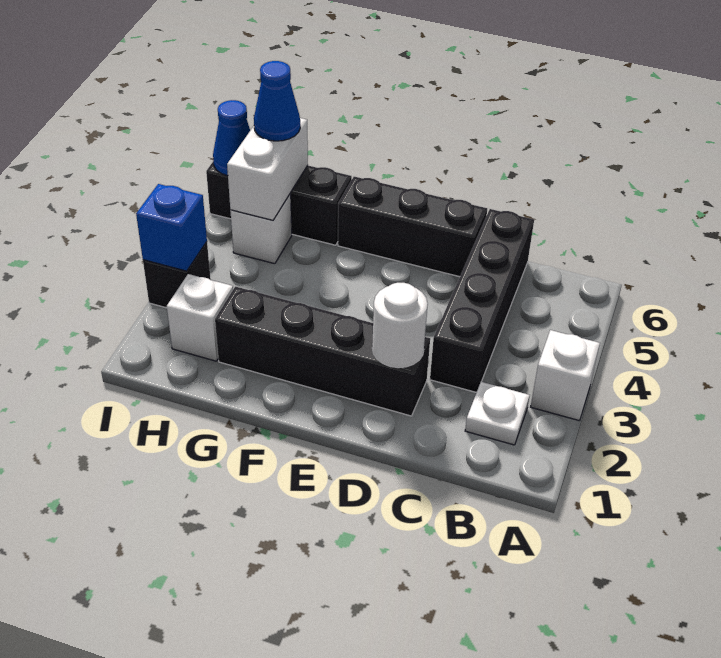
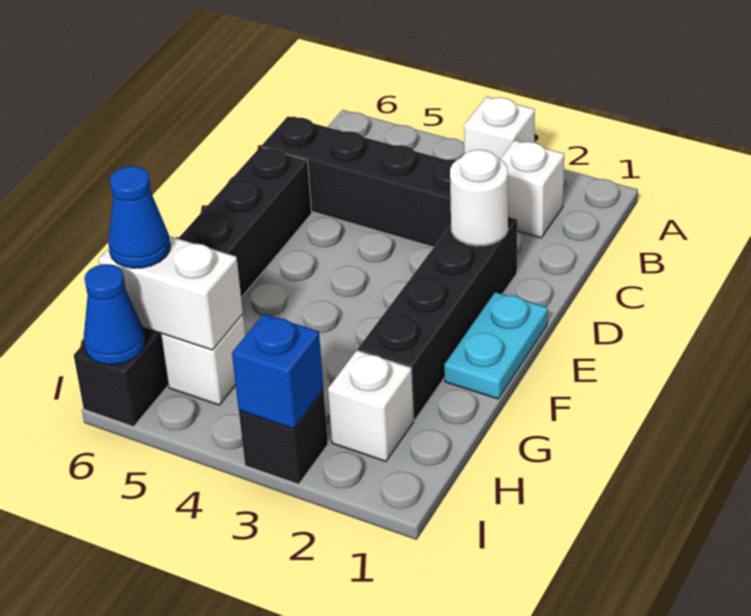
white 1x1 plate [465,382,530,445] -> white 1x1 brick [501,140,564,238]
none -> cyan 1x2 plate [444,292,548,399]

